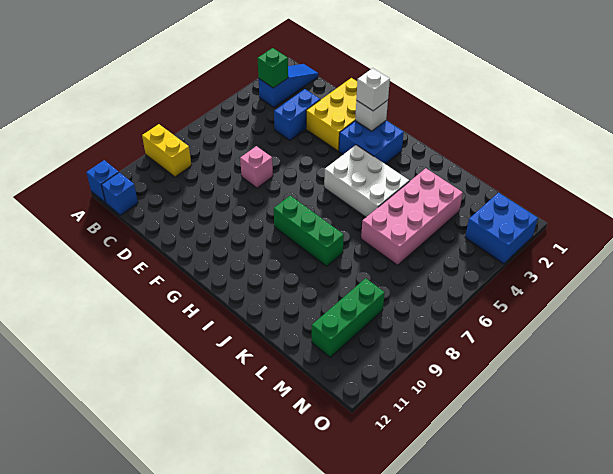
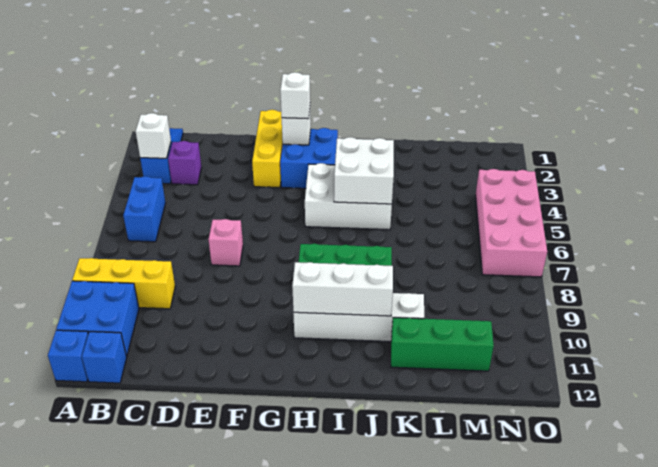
yellow 1x2 brick [142,124,191,177] -> yellow 1x3 brick [72,258,175,309]
green 1x1 brick [257,48,288,88] -> white 1x1 brick [136,113,171,158]
none -> purple 1x1 brick [168,141,202,185]
blue 1x2 brick [274,89,320,140] -> blue 1x2 brick moved to [123,176,166,242]
yellow 2x3 brick [306,78,357,151] -> yellow 1x3 brick [252,110,283,187]
none -> white 1x4 brick [293,293,424,342]
none -> white 1x3 brick [292,262,393,316]
none -> white 2x2 brick [334,137,394,204]
pink 2x4 brick [361,168,463,265] -> pink 2x4 brick moved to [476,169,547,277]
green 1x3 brick [312,278,385,357] -> green 1x3 brick turned to [391,318,494,371]
blue 2x2 brick [465,193,538,264] -> blue 2x2 brick moved to [56,281,139,357]

